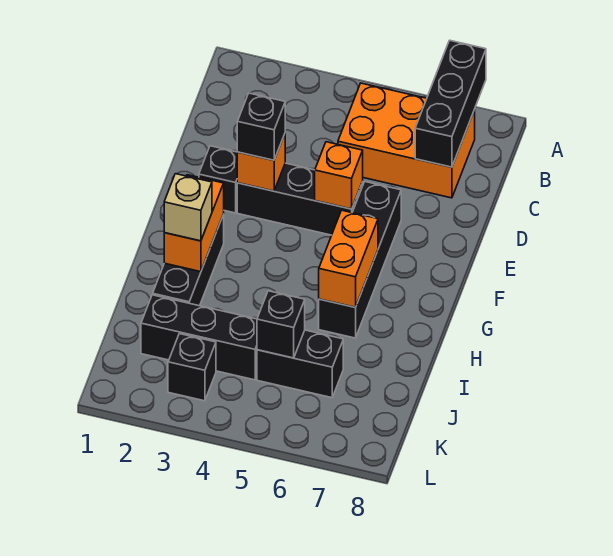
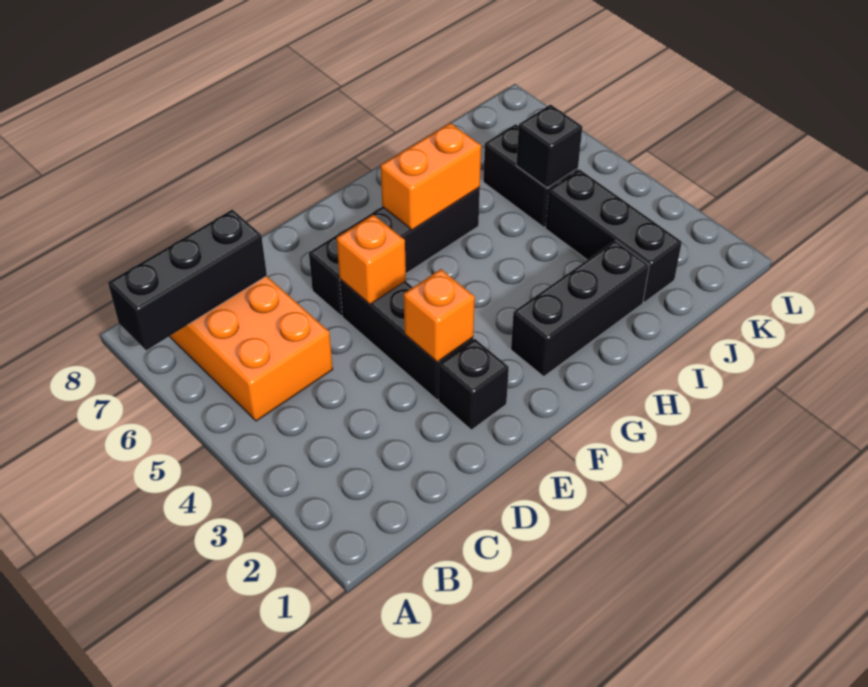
black 1x1 brick [237,93,285,160] -> none
orange 1x2 brick [164,175,224,272] -> none
tan 1x1 brick [164,174,212,241] -> none
black 1x1 brick [168,334,216,401] -> none

